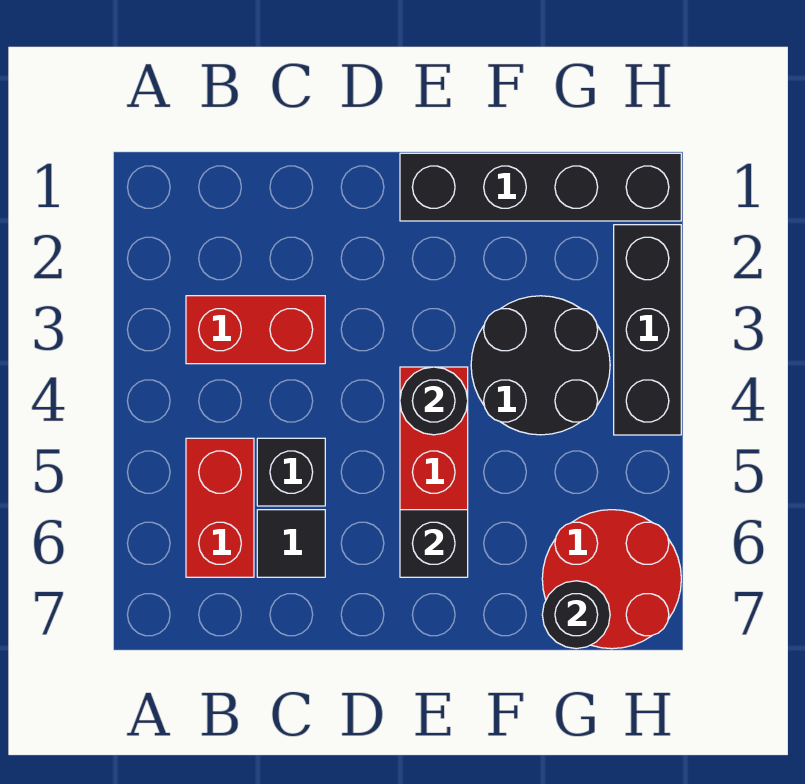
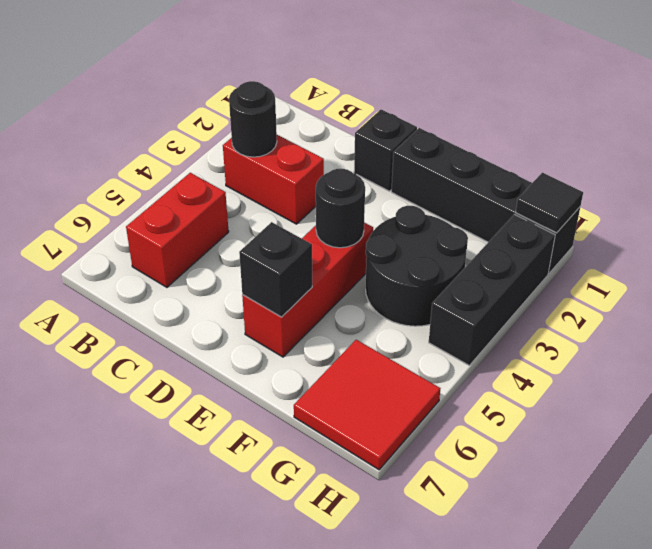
black 1x1 brick [257,438,325,506] -> black 1x1 brick moved to [354,110,417,191]
black 1x1 tile [257,510,325,577] -> black 1x1 tile moved to [516,173,583,233]
red 2x2 round brick [542,510,681,649] -> red 2x2 tile [294,340,440,470]
black 1x1 round brick [542,581,610,649] -> black 1x1 round brick moved to [229,81,277,157]

